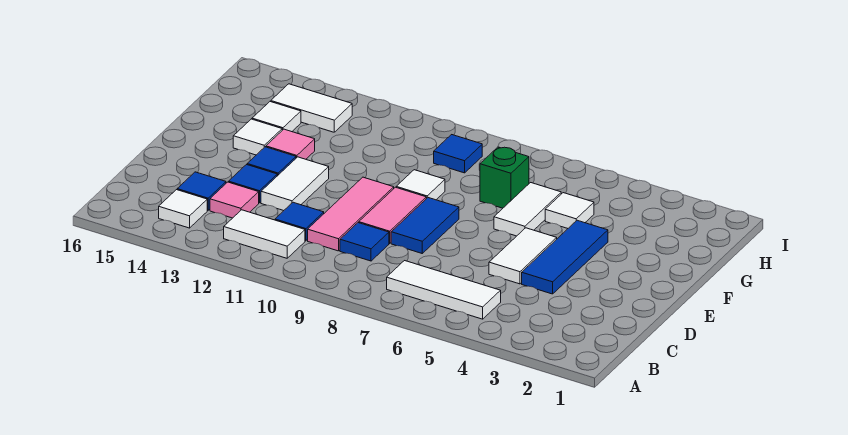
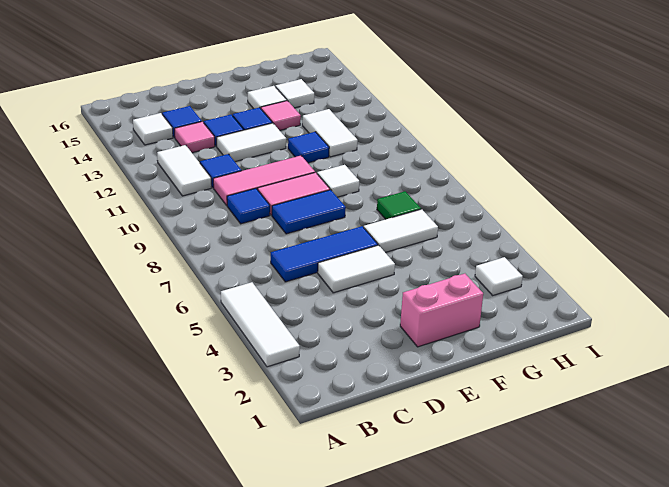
white 1x3 tile [387,261,501,319] -> white 1x3 tile moved to [221,282,300,367]
blue 1x3 tile [522,220,608,294] -> blue 1x3 tile moved to [271,226,378,282]
none -> pink 1x2 brick [400,274,483,347]
white 1x1 tile [545,193,594,228] -> white 1x1 tile moved to [475,257,523,295]
green 1x1 brick [480,147,529,208] -> green 1x1 tile [377,191,421,219]
blue 1x1 tile [434,135,482,173] -> blue 1x1 tile moved to [288,132,329,163]
white 1x2 tile [271,84,352,132] -> white 1x2 tile moved to [302,109,358,157]

